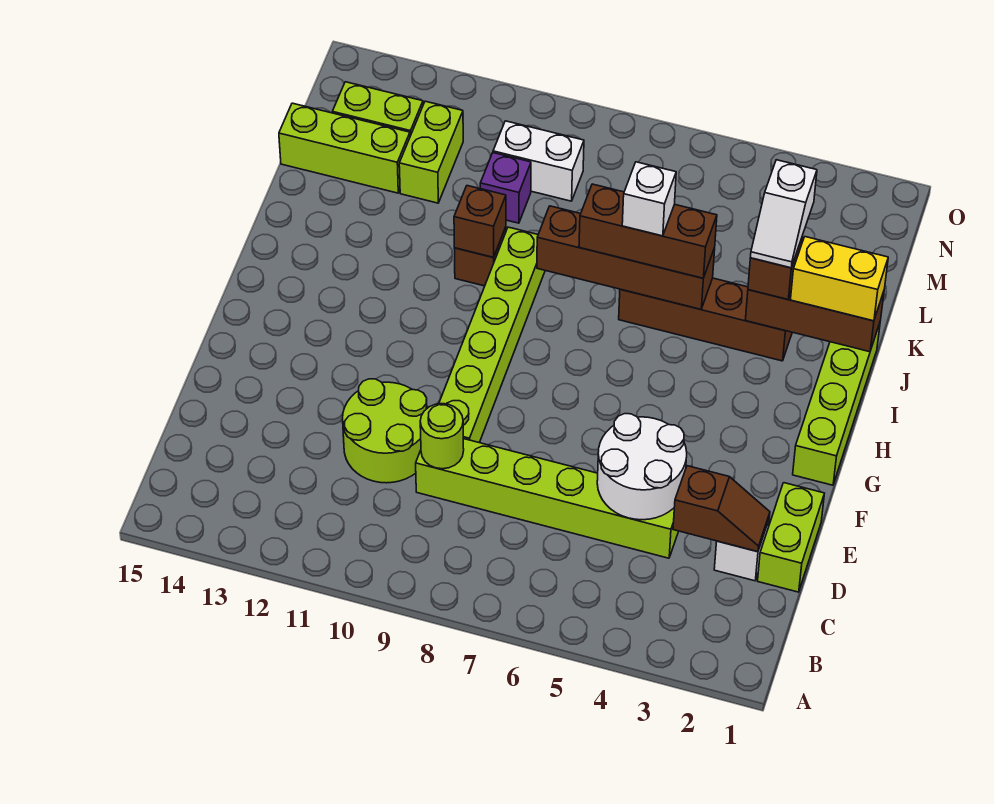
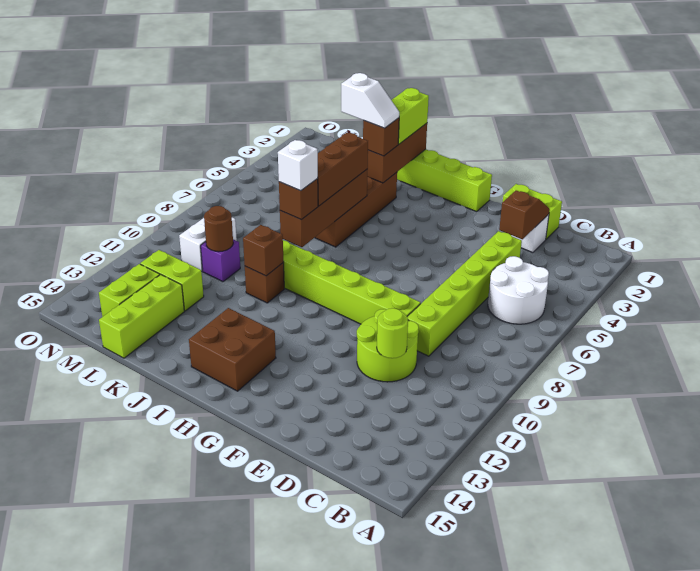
white 2x2 round brick [597,414,687,520] -> white 2x2 round brick moved to [488,256,549,324]
lime 1x1 round brick [420,404,464,469] -> lime 1x1 round brick moved to [377,308,408,358]
none -> brown 2x2 brick [189,308,276,391]
yellow 1x2 brick [791,237,888,321] -> lime 1x2 brick [392,88,429,144]
white 1x1 brick [622,162,676,236] -> white 1x1 brick moved to [278,140,318,191]
none -> brown 1x1 brick [279,179,318,220]
none -> brown 1x1 round brick [204,206,233,252]

